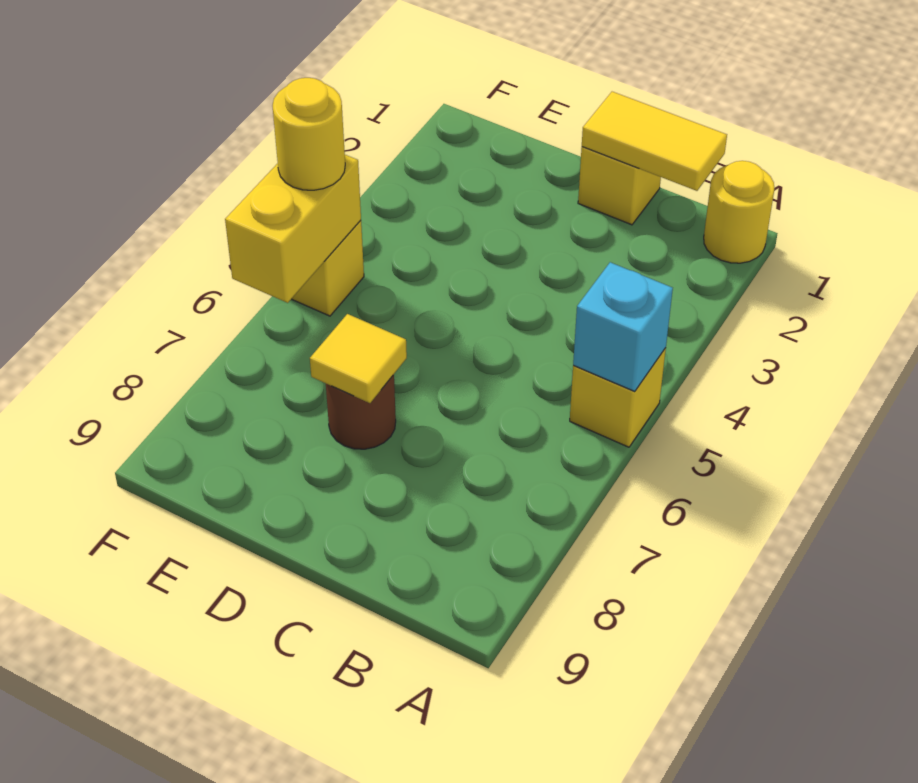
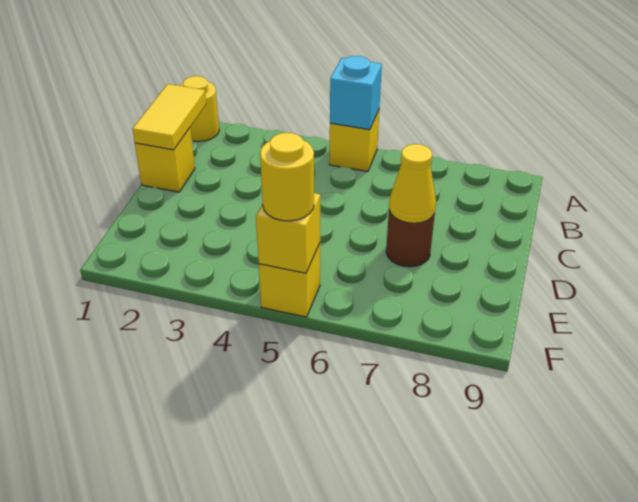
yellow 1x1 tile [310,314,407,403] -> yellow 1x1 cone [389,144,436,223]
yellow 1x2 brick [225,155,361,303] -> yellow 1x1 brick [256,193,320,273]

